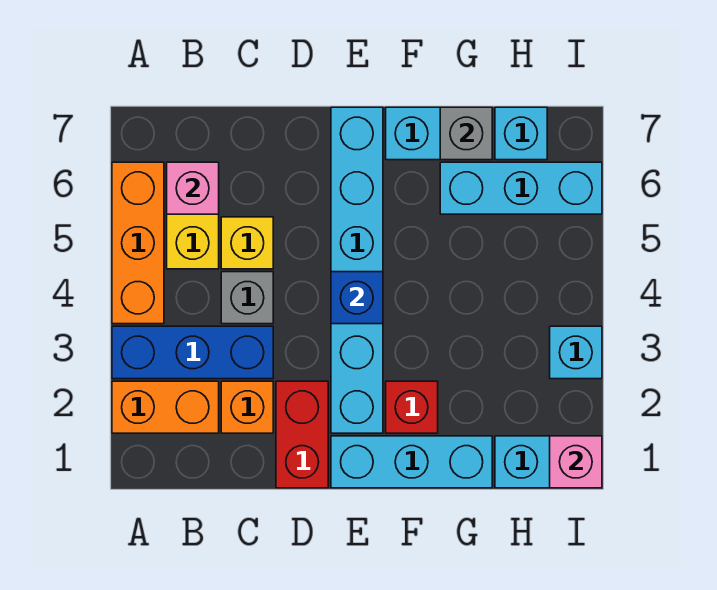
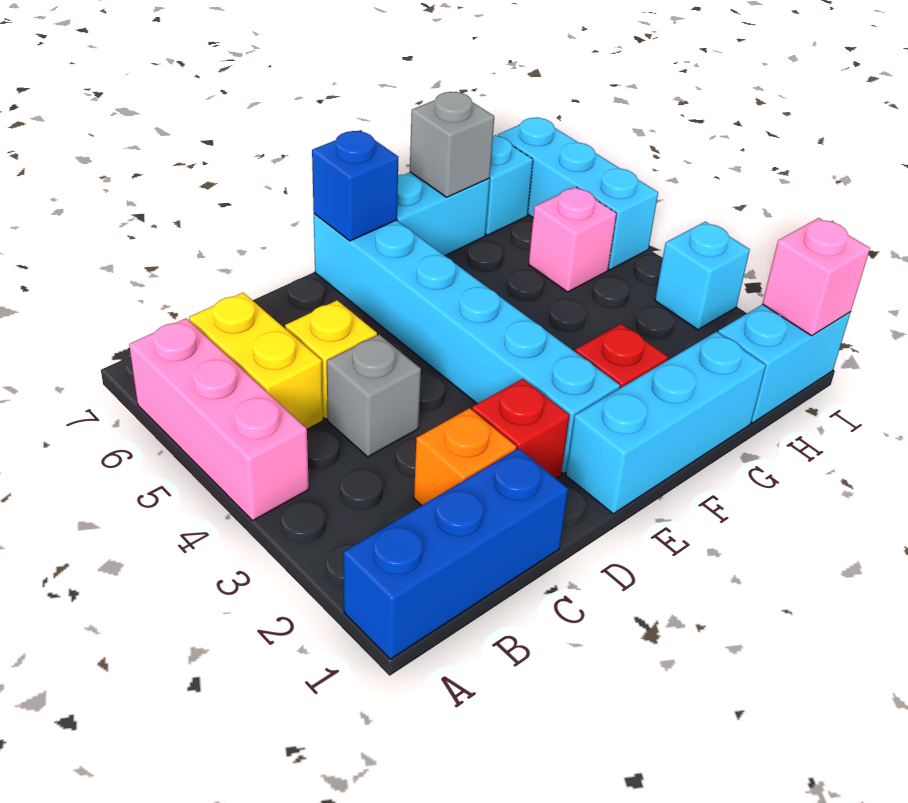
orange 1x2 brick [112,381,219,433] -> none
blue 1x3 brick [112,326,273,379] -> blue 1x3 brick moved to [343,448,568,659]
orange 1x3 brick [112,162,164,324] -> pink 1x3 brick [129,318,309,520]
pink 1x1 brick [167,162,219,214] -> pink 1x1 brick moved to [529,187,617,292]
red 1x2 brick [276,381,328,488] -> red 1x1 brick [472,379,570,478]
blue 1x1 brick [331,272,383,324] -> blue 1x1 brick moved to [312,130,398,241]
cyan 1x3 brick [440,162,602,214] -> cyan 1x3 brick turned to [498,117,658,270]

